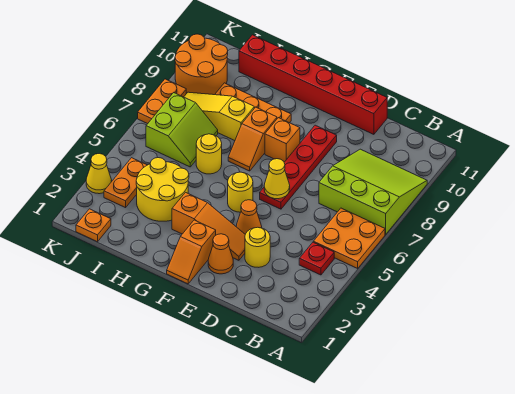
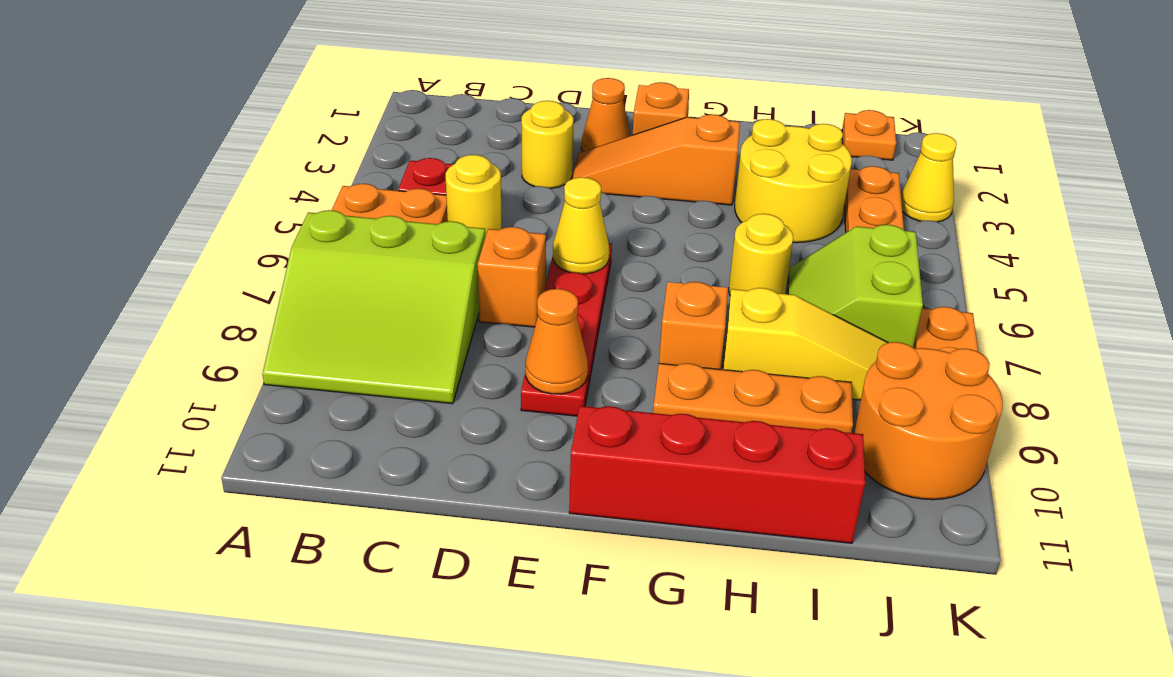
red 1x6 brick [239,35,387,134] -> red 1x4 brick [569,406,865,543]
orange 1x1 cone [236,200,262,234] -> orange 1x1 cone moved to [526,289,588,394]
yellow 1x1 round brick [228,172,253,212] -> yellow 1x1 round brick moved to [446,155,502,237]
orange 1x1 brick [265,118,300,162] -> orange 1x1 brick moved to [478,227,546,327]

